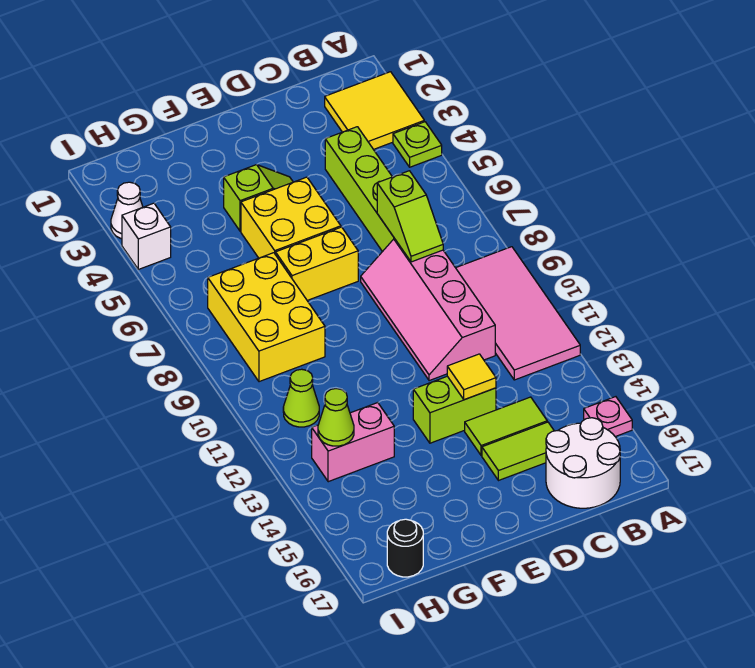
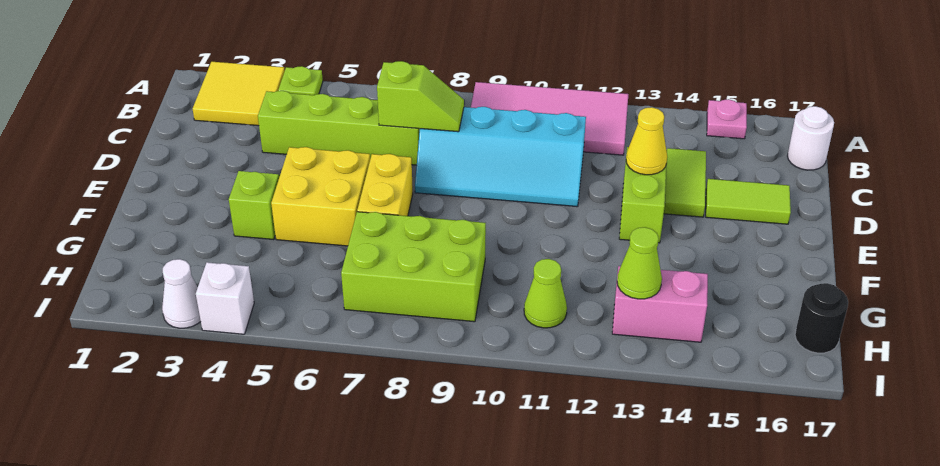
white 2x2 round brick [546,418,620,508] -> white 1x1 round brick [788,106,834,170]
pink 2x4 slope [361,239,495,381] -> cyan 2x4 slope [415,107,586,207]
lime 1x2 tile [482,422,554,481] -> lime 1x2 tile turned to [706,179,791,224]
yellow 1x1 tile [447,354,496,400] -> yellow 1x1 cone [626,107,667,175]
yellow 2x3 brick [208,253,325,382] -> lime 2x3 brick [341,212,486,322]
pink 1x2 brick [312,403,394,482] -> pink 1x2 brick turned to [612,266,708,342]

